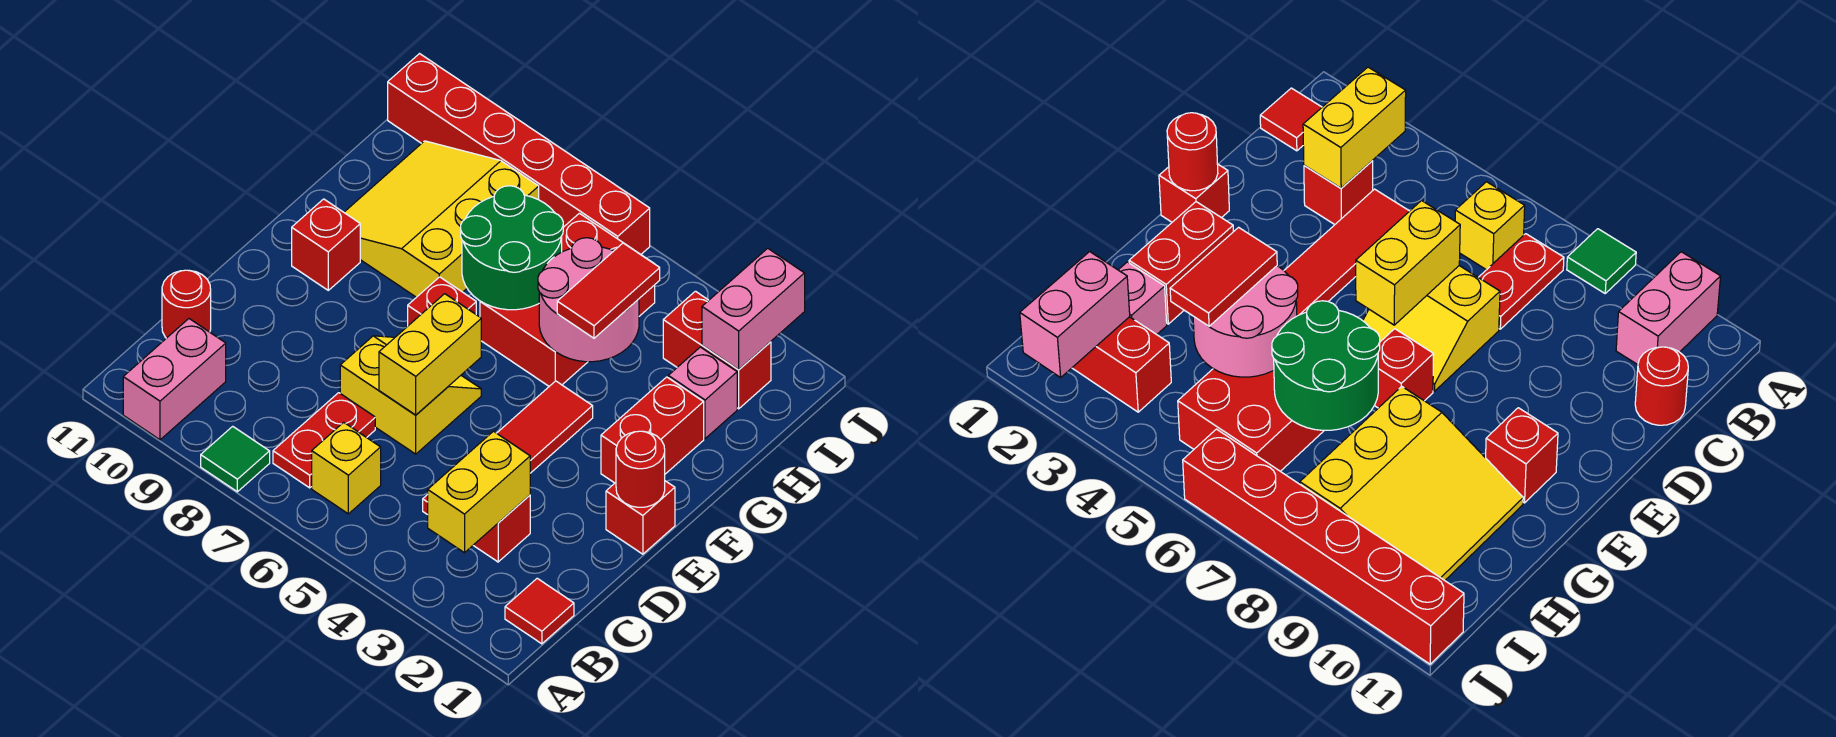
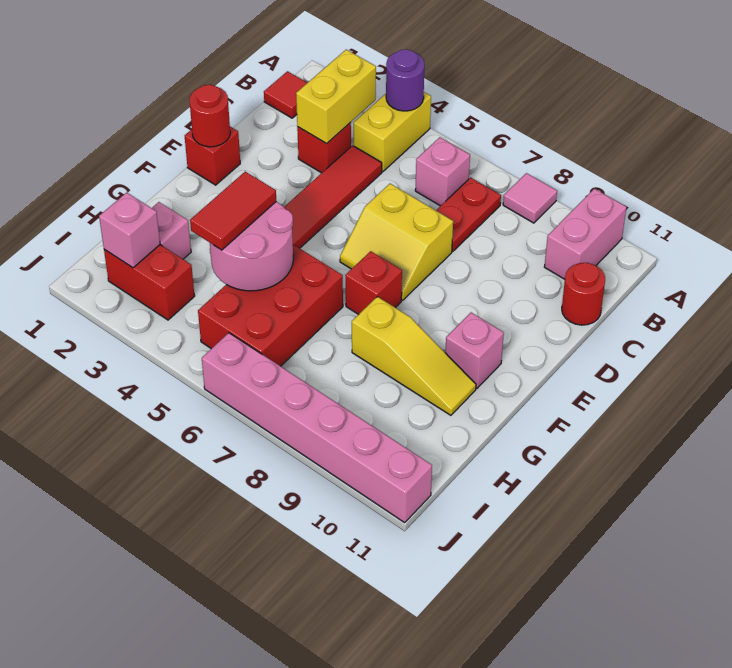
none -> purple 1x1 round brick [386,49,425,111]
green 1x1 tile [201,426,270,492] -> pink 1x1 tile [503,173,557,223]
yellow 1x1 brick [312,422,381,514] -> pink 1x1 brick [415,137,470,206]
yellow 1x2 brick [379,294,481,415] -> yellow 1x2 brick moved to [354,92,431,172]
red 1x2 brick [601,377,704,483] -> none
red 1x1 brick [292,199,360,290] -> pink 1x1 brick [445,313,504,388]
green 2x2 round brick [461,186,563,310] -> none
yellow 3x3 slope [344,141,539,297] -> yellow 1x3 slope [352,297,476,415]
pink 1x2 brick [702,248,805,370] -> pink 1x1 brick [99,192,160,268]
red 1x6 brick [388,54,650,254] -> pink 1x6 brick [202,333,432,523]

